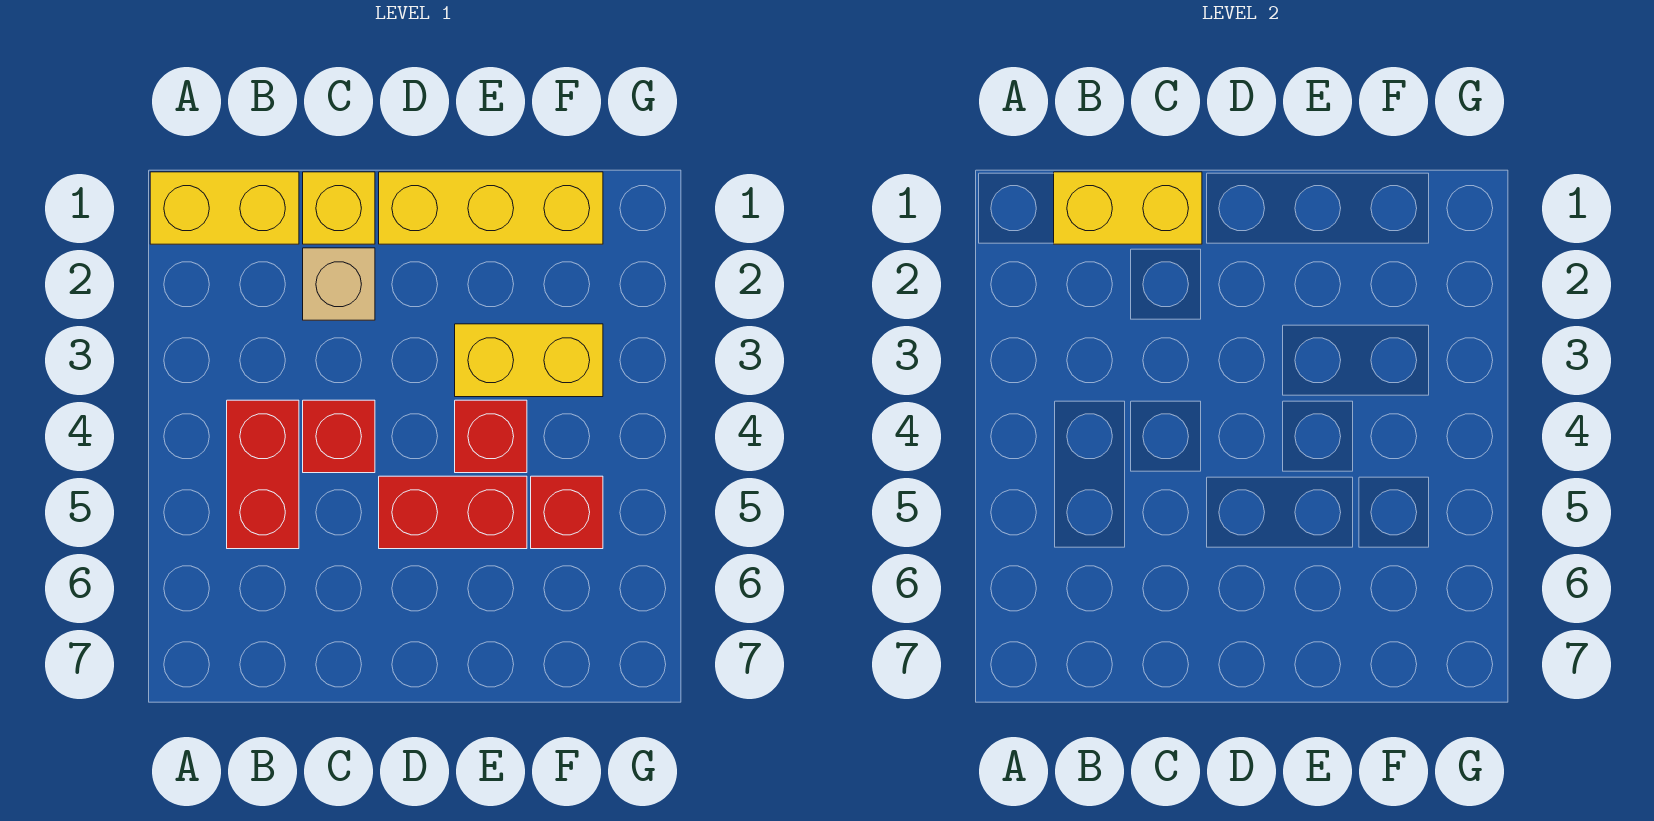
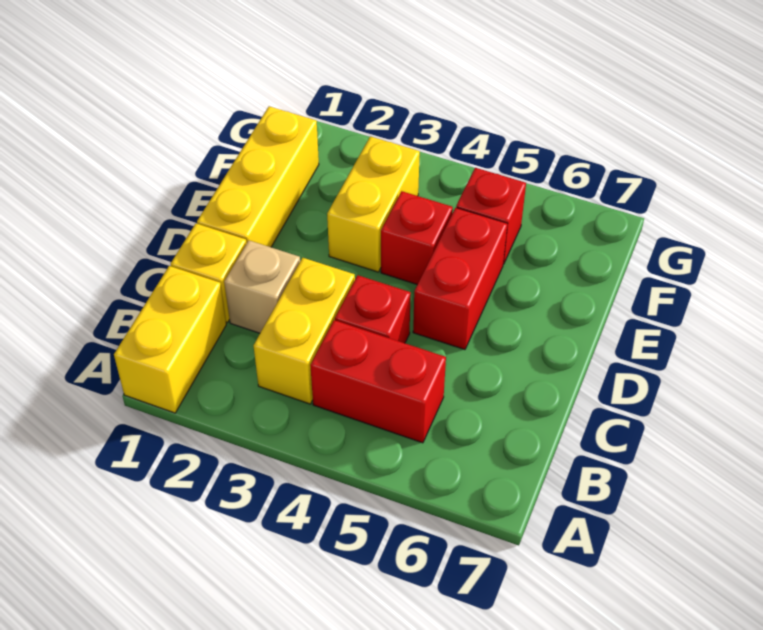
yellow 1x2 brick [1054,172,1202,244] -> yellow 1x2 brick moved to [254,258,355,404]

